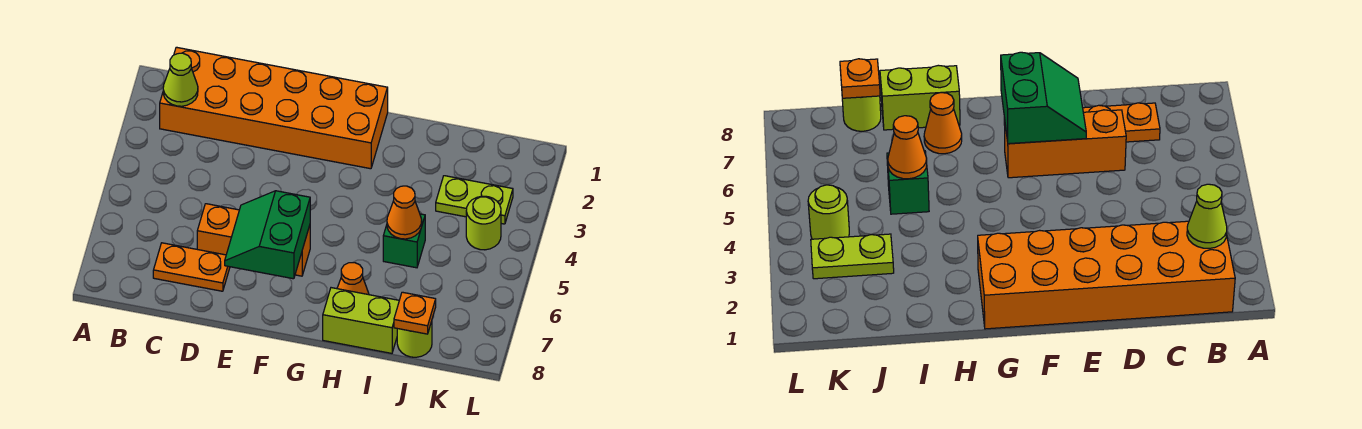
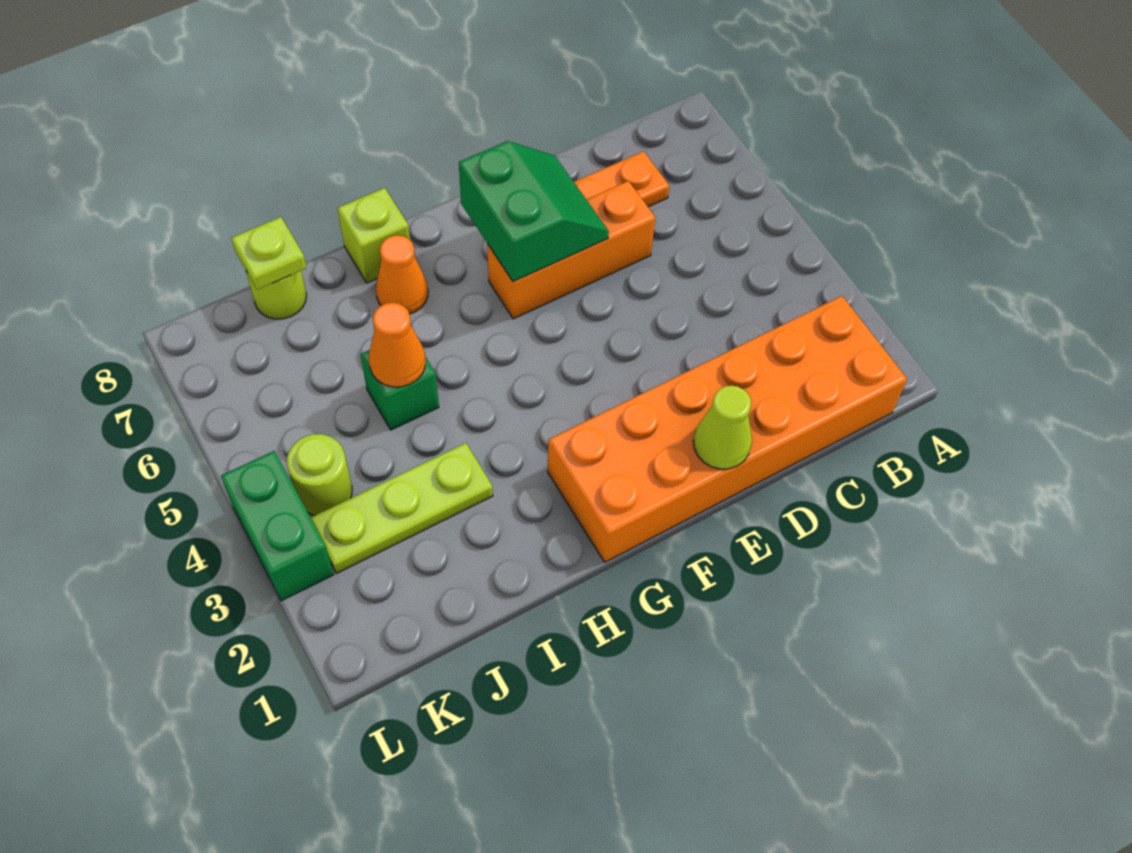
lime 1x1 cone [163,53,198,106] -> lime 1x1 cone moved to [693,386,752,469]
lime 1x2 brick [323,288,399,353] -> lime 1x1 brick [338,188,410,283]
lime 1x2 plate [436,176,513,224] -> lime 1x3 plate [311,443,493,573]
orange 1x1 plate [394,292,436,334] -> lime 1x1 plate [231,217,307,290]
none -> green 1x2 brick [221,451,334,601]

